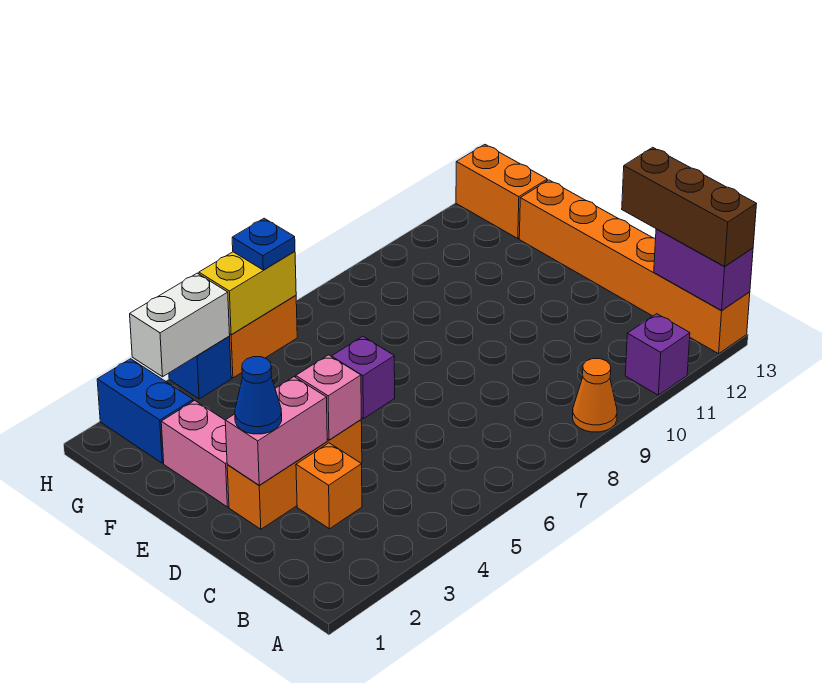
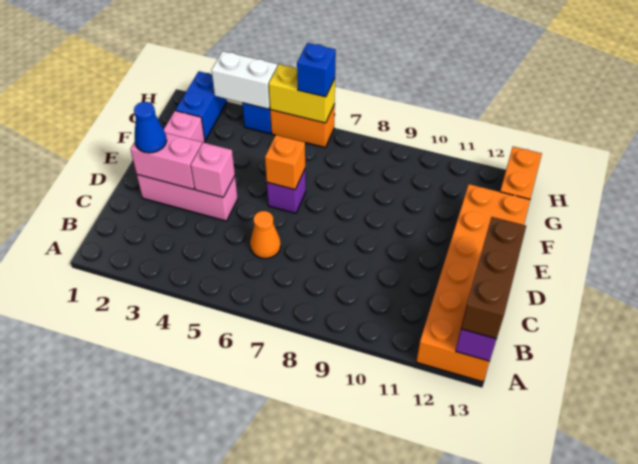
orange 1x1 cone [573,359,617,432] -> orange 1x1 cone moved to [250,211,281,258]
purple 1x1 brick [625,314,690,395] -> none
orange 1x6 brick [519,180,750,354] -> orange 2x6 brick [416,184,530,382]
orange 1x1 brick [296,443,362,529] -> orange 1x1 brick moved to [265,135,305,190]
orange 1x3 brick [227,420,362,529] -> pink 1x3 brick [137,175,238,221]
blue 1x1 plate [232,218,295,270] -> blue 1x1 brick [297,43,336,97]

